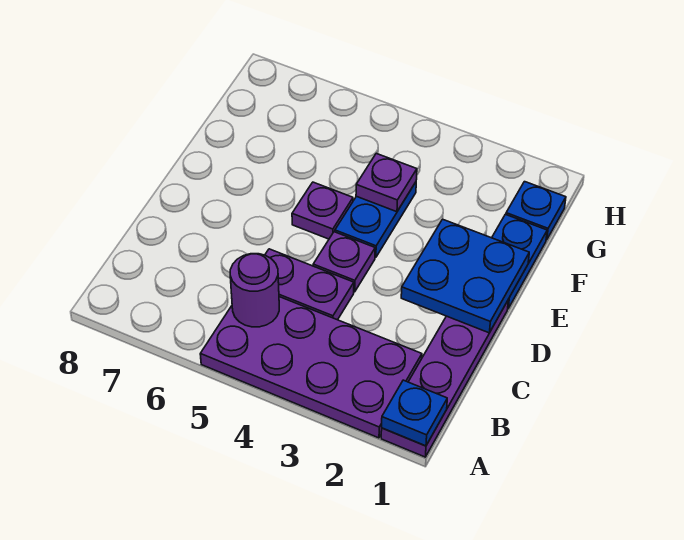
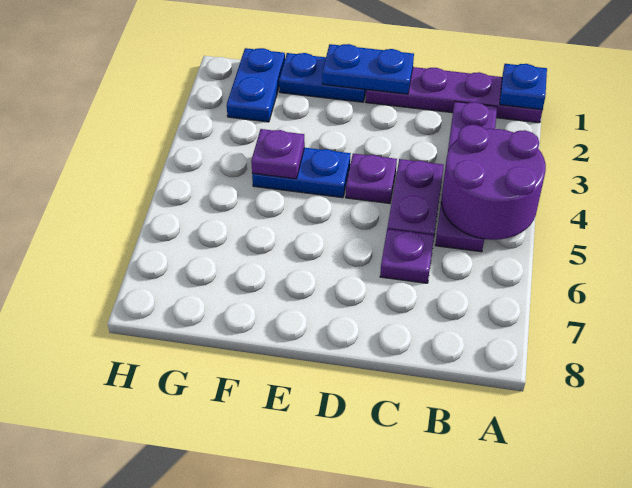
purple 2x4 plate [200,297,422,438] -> purple 1x4 plate [435,102,497,252]
purple 1x1 round brick [230,254,279,327] -> purple 2x2 round brick [441,125,546,240]
blue 2x2 plate [401,219,529,333] -> blue 1x2 plate [322,44,414,94]
purple 1x1 plate [292,182,353,239] -> purple 1x1 plate moved to [380,229,434,283]
blue 1x1 plate [506,182,566,240] -> blue 1x2 plate [227,48,285,122]

